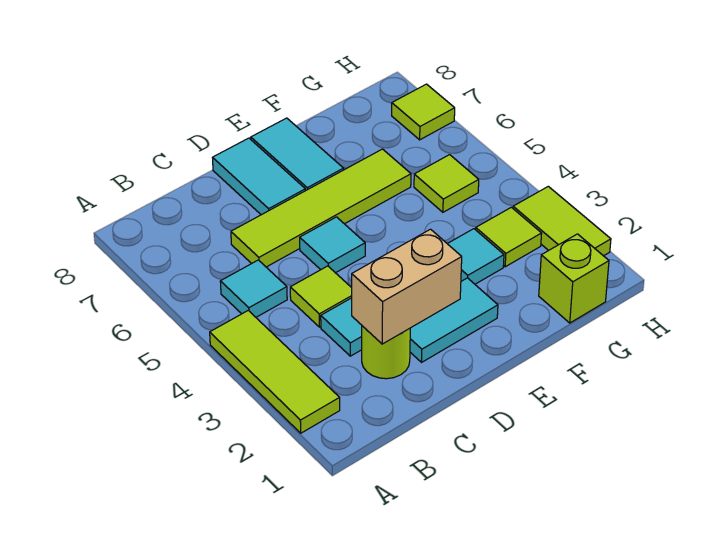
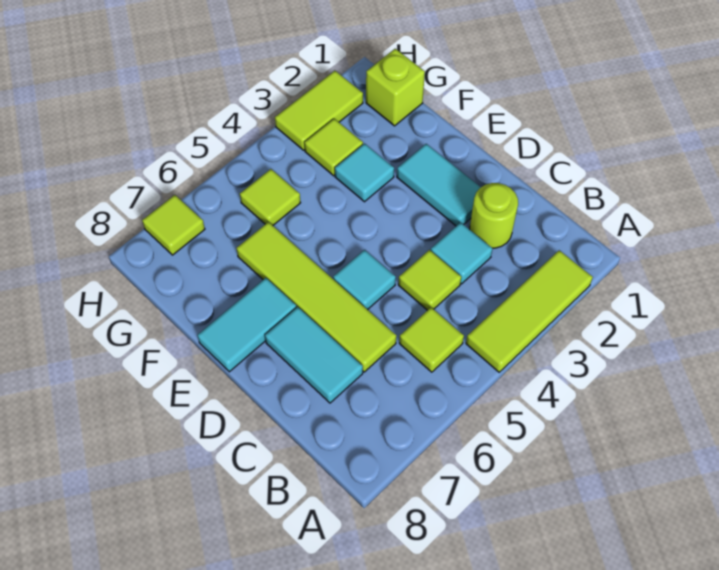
cyan 1x1 tile [220,260,287,317] -> lime 1x1 tile [399,307,464,372]
tan 1x2 brick [352,229,462,344] -> none
cyan 1x2 tile [213,138,305,215] -> cyan 1x2 tile turned to [265,307,363,403]

